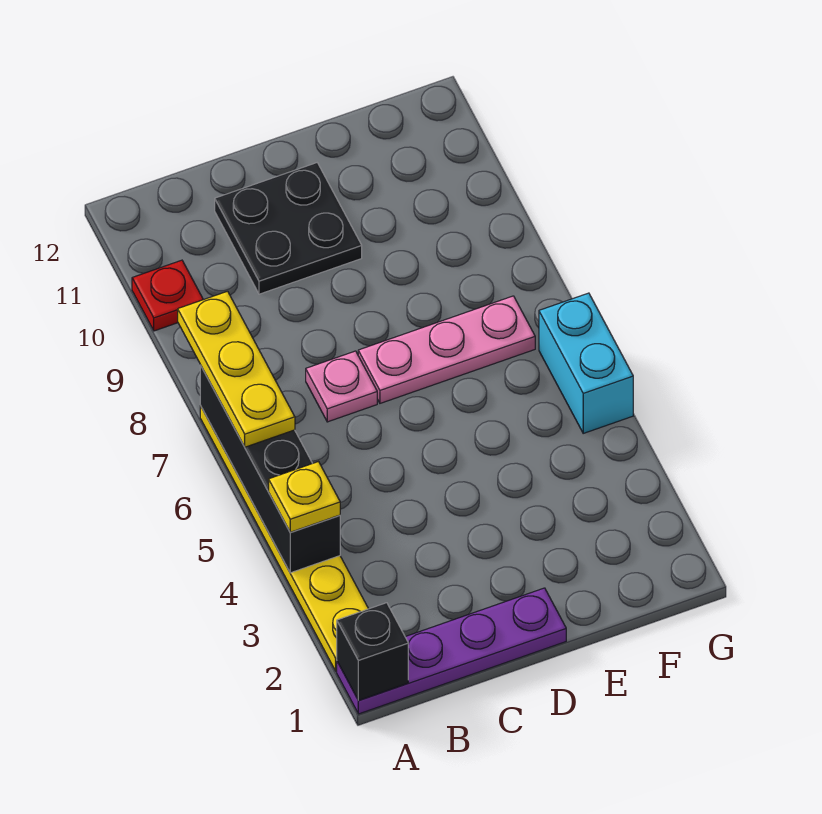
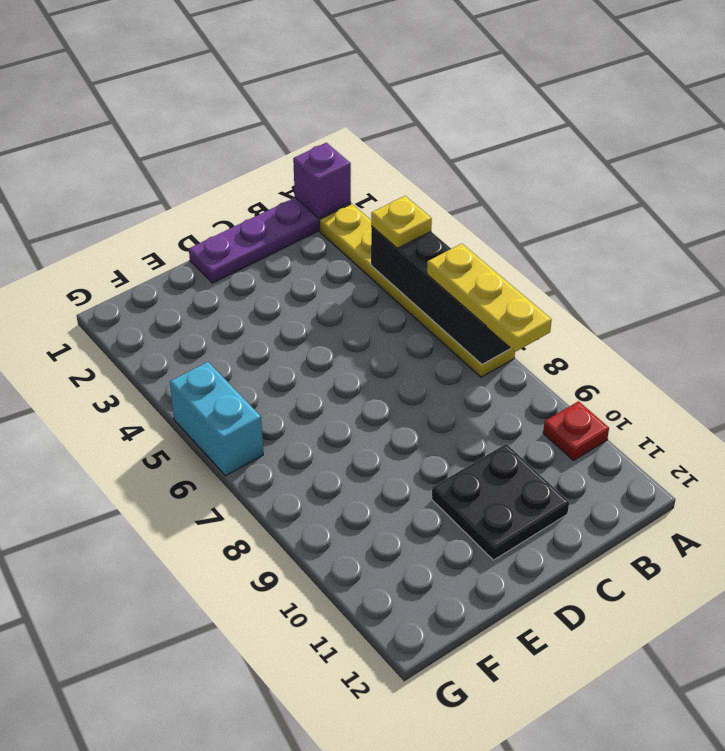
black 1x1 brick [337,603,408,700] -> purple 1x1 brick [293,143,351,218]
pink 1x1 plate [306,351,377,422] -> none
pink 1x3 plate [358,296,535,403] -> none

